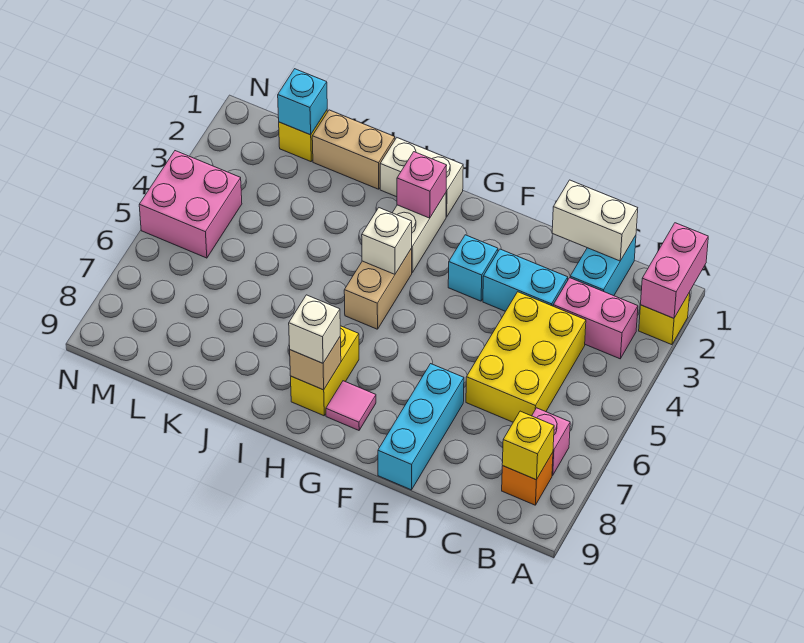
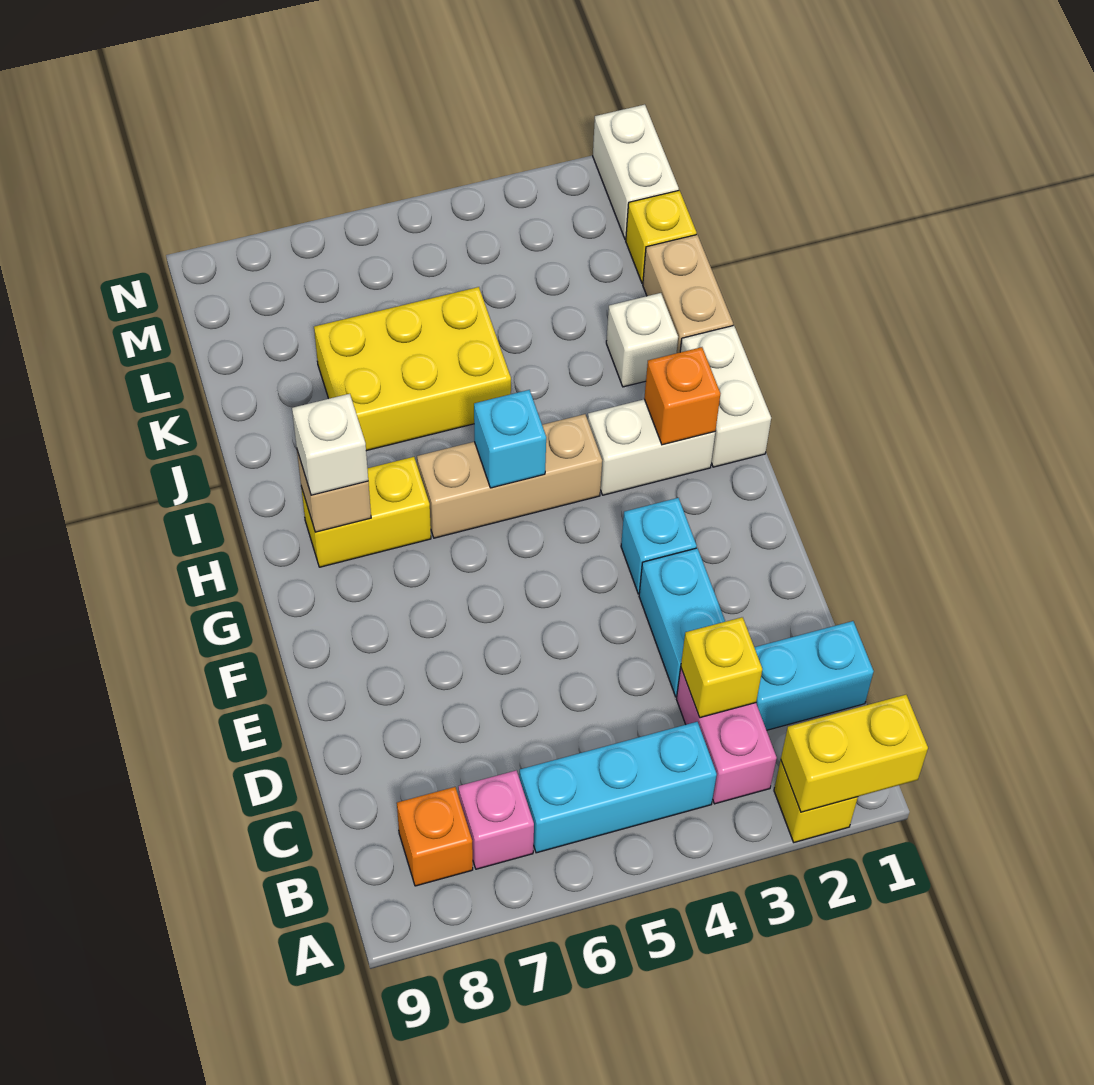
pink 1x2 brick [641,223,708,318] -> yellow 1x2 brick [781,695,928,812]
yellow 1x1 brick [502,411,554,480] -> yellow 1x1 brick moved to [681,617,762,718]
white 1x2 brick [552,180,638,261] -> white 1x2 brick moved to [593,105,679,240]
yellow 2x3 brick [466,292,586,422] -> yellow 2x3 brick moved to [314,287,511,451]
cyan 1x3 brick [378,364,464,490] -> cyan 1x3 brick moved to [519,722,717,853]
pink 1x1 tile [326,381,376,430] -> none
pink 1x1 brick [397,152,447,218] -> orange 1x1 brick [644,347,720,445]
tan 1x2 brick [344,248,412,329] -> tan 1x3 brick [417,414,602,538]
white 1x1 brick [362,208,412,274] -> white 1x1 brick moved to [606,293,678,387]
cyan 1x1 brick [278,69,327,135] -> cyan 1x1 brick moved to [474,390,546,488]
pink 2x2 brick [139,151,242,258] -> none

